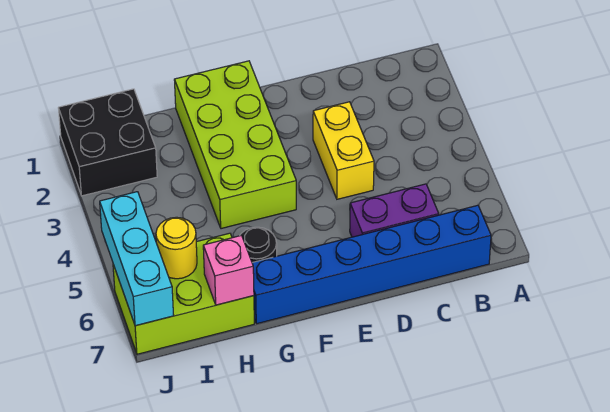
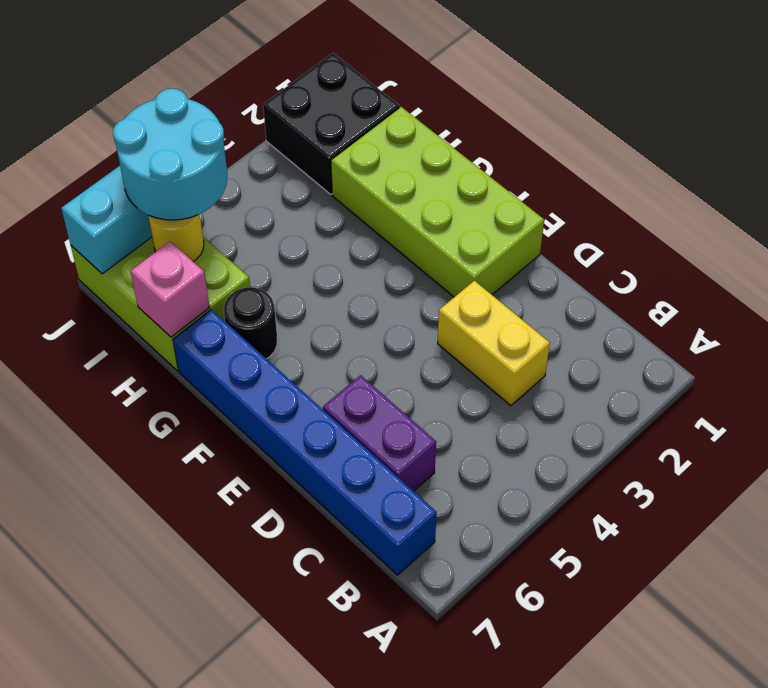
yellow 1x2 brick [313,102,374,199] -> yellow 1x2 brick turned to [438,281,550,406]
lime 2x4 brick [174,61,296,229] -> lime 2x4 brick turned to [331,107,544,297]
none -> cyan 2x2 round brick [113,89,227,220]

